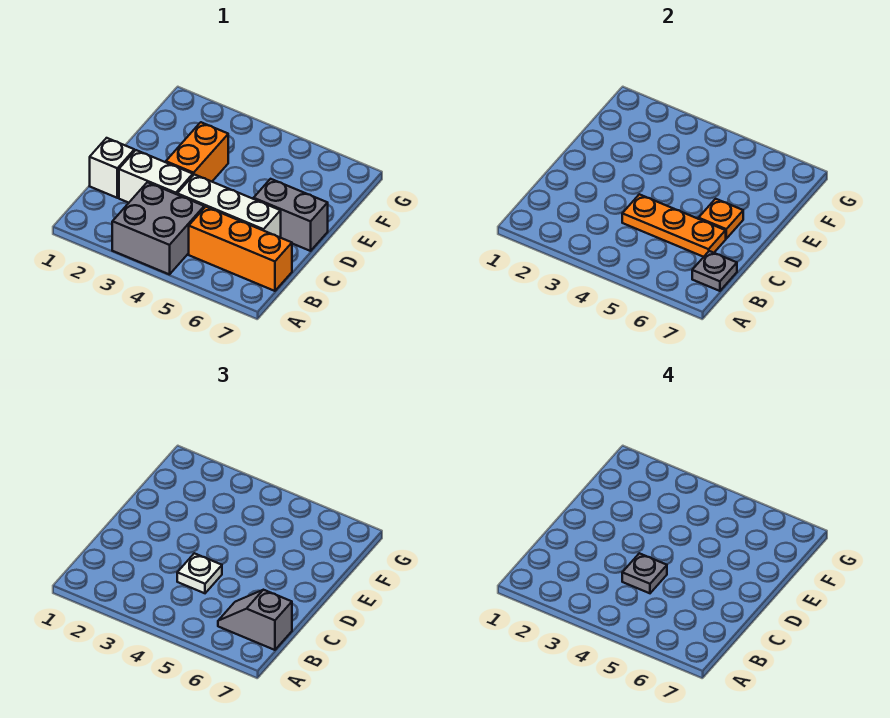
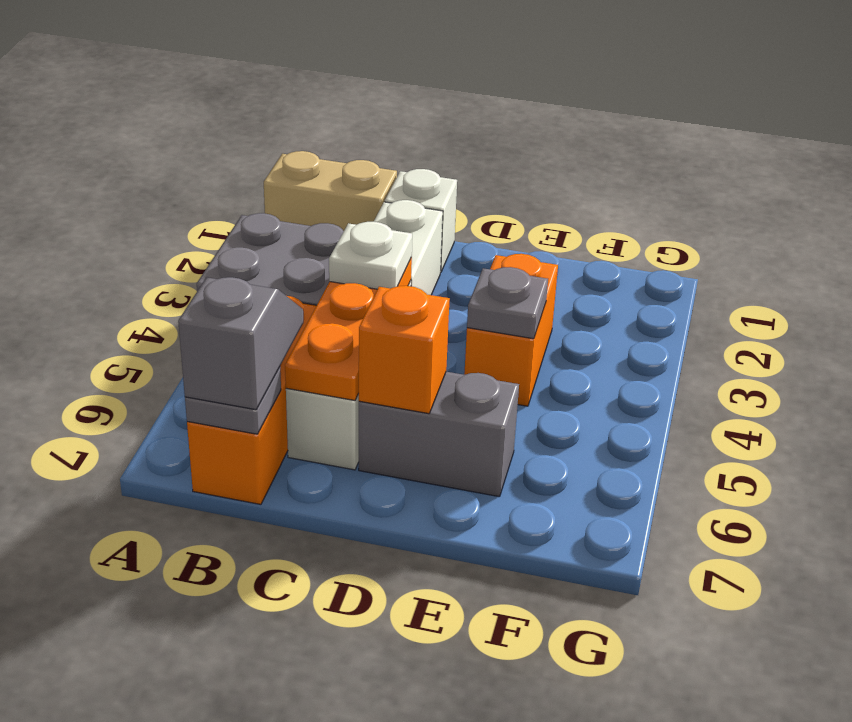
none -> tan 1x2 brick [264,151,397,231]
grey 1x1 plate [622,553,667,593] -> grey 1x1 plate moved to [467,267,548,339]
orange 1x2 brick [166,122,228,182] -> orange 1x2 brick turned to [464,254,558,406]
grey 1x2 brick [254,179,328,251] -> grey 1x2 brick turned to [359,372,519,497]
orange 1x1 plate [699,199,743,239] -> orange 1x1 brick [358,286,450,414]

